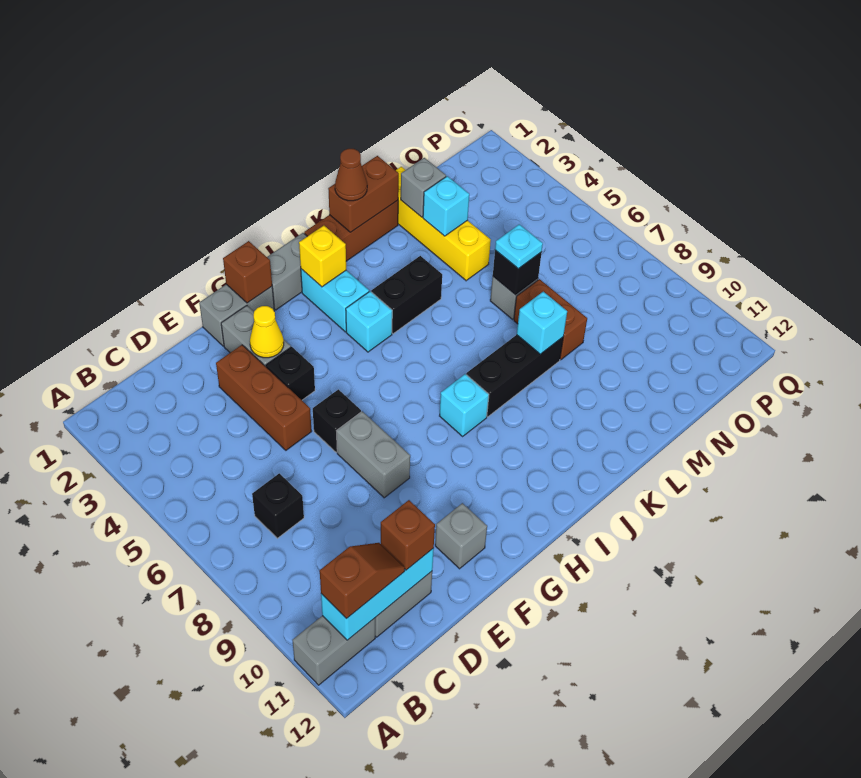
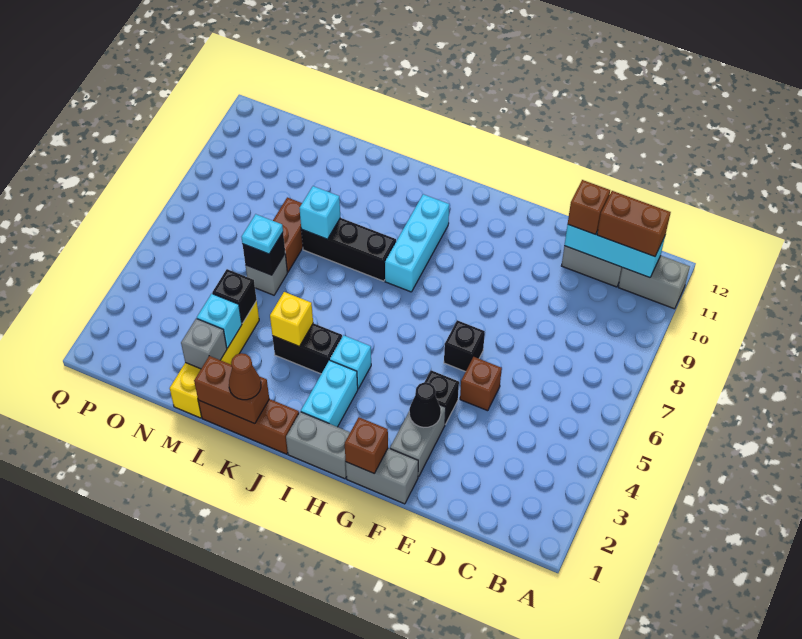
brown 1x2 slope [320,543,405,619] -> brown 1x2 brick [597,191,671,257]
black 1x1 brick [252,473,304,538] -> black 1x1 brick moved to [212,269,257,323]
brown 1x3 brick [216,345,312,450] -> brown 1x1 brick [460,357,502,411]
yellow 1x1 cone [250,306,284,358] -> black 1x1 cone [409,382,441,427]
grey 1x2 brick [337,411,410,498] -> none
grey 1x1 brick [435,503,487,569] -> none
yellow 1x1 brick [299,226,346,287] -> yellow 1x1 brick moved to [270,292,313,347]
cyan 1x1 brick [440,374,489,436] -> cyan 1x3 brick [385,194,449,292]

